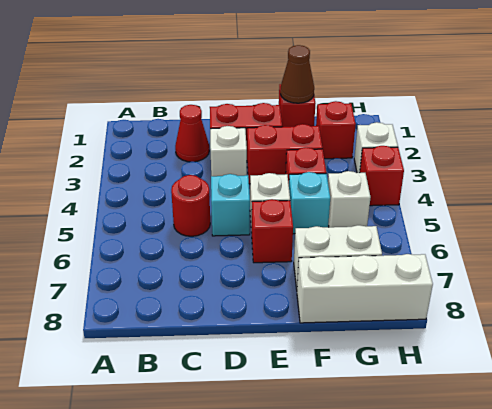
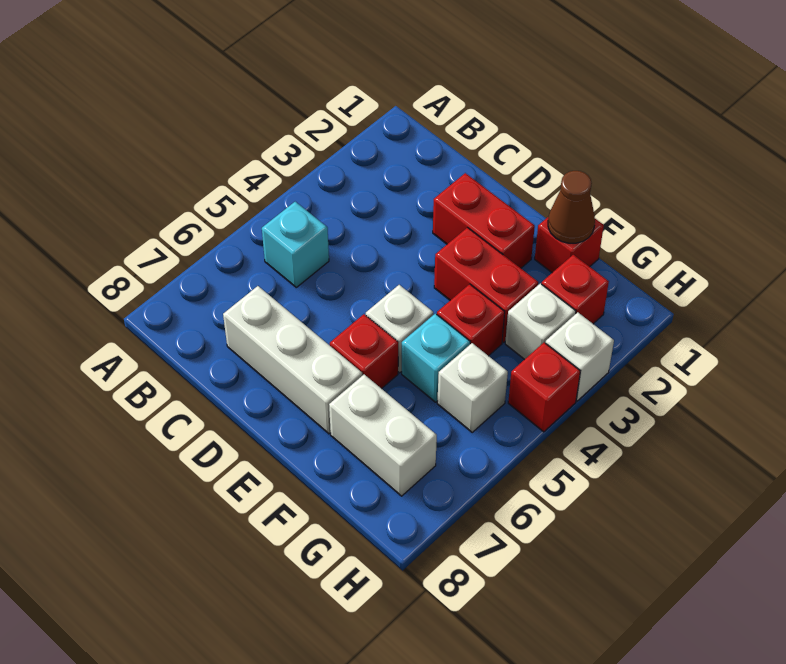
red 1x1 cone [175,105,209,162] -> none
red 1x1 round brick [171,175,210,236] -> none
white 1x1 brick [210,126,247,176] -> white 1x1 brick moved to [505,284,576,360]
cyan 1x1 brick [211,174,250,236] -> cyan 1x1 brick moved to [262,202,329,287]
white 1x3 brick [297,254,433,323] -> white 1x3 brick moved to [223,286,362,434]

